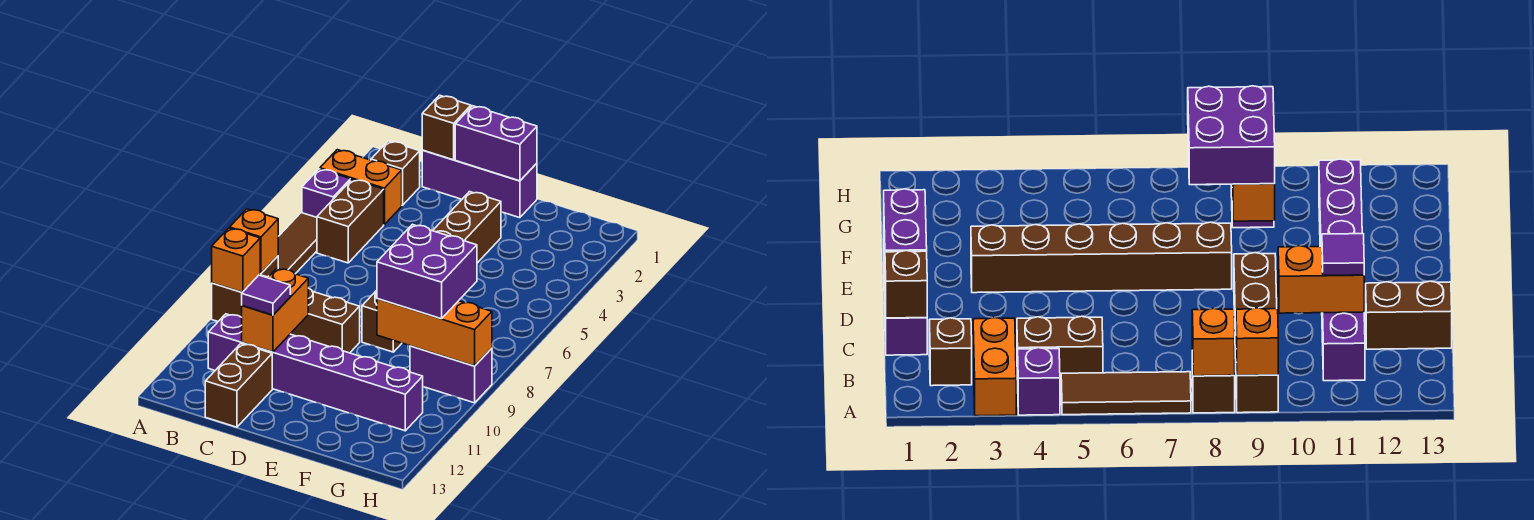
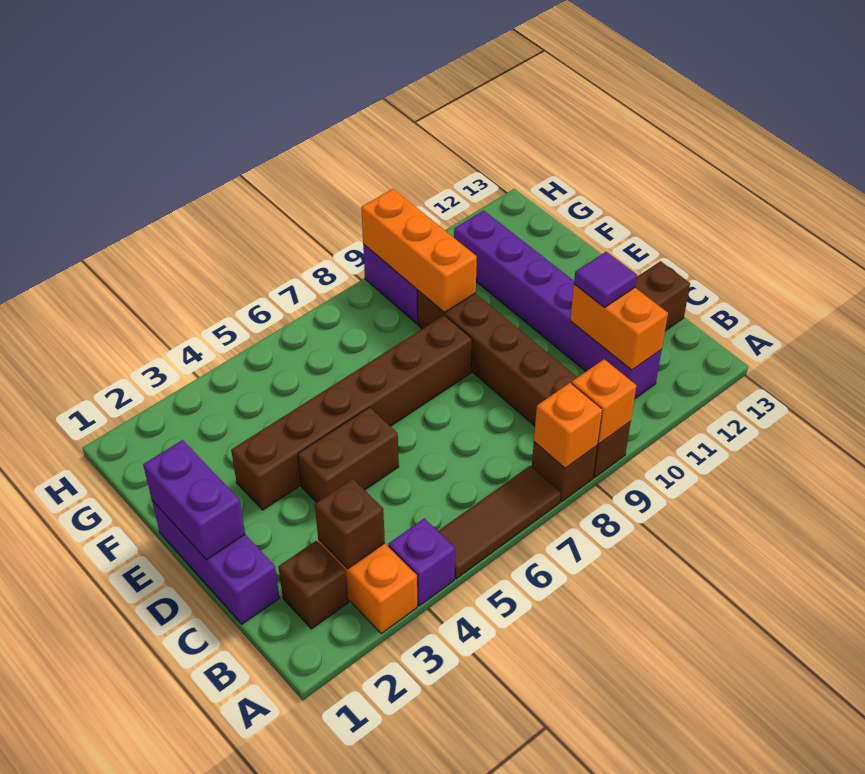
brown 1x4 brick [212,275,360,353] -> brown 1x6 brick [418,291,631,478]
brown 1x2 brick [317,179,384,263] -> brown 1x2 brick moved to [298,407,399,502]
brown 1x1 brick [422,95,471,160] -> brown 1x1 brick moved to [315,479,385,569]
orange 1x2 brick [242,268,308,352] -> orange 1x2 brick turned to [570,284,668,370]
purple 2x2 brick [377,224,477,319] -> none

